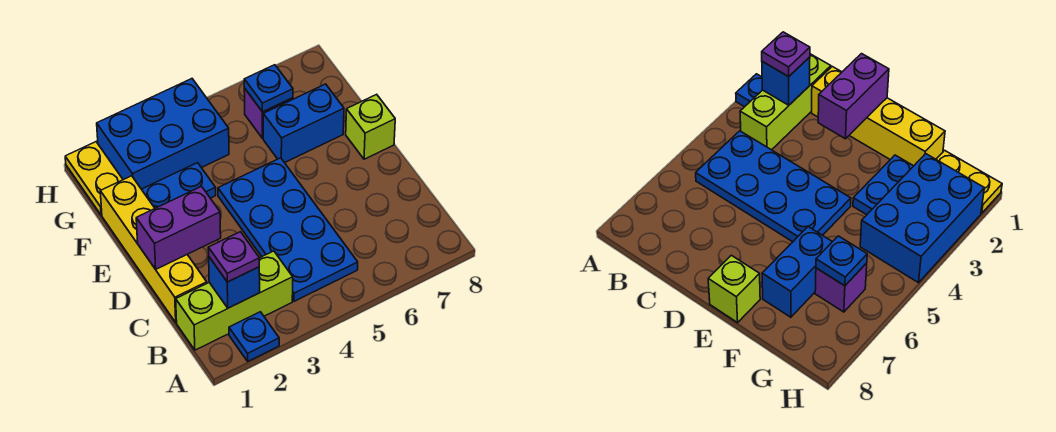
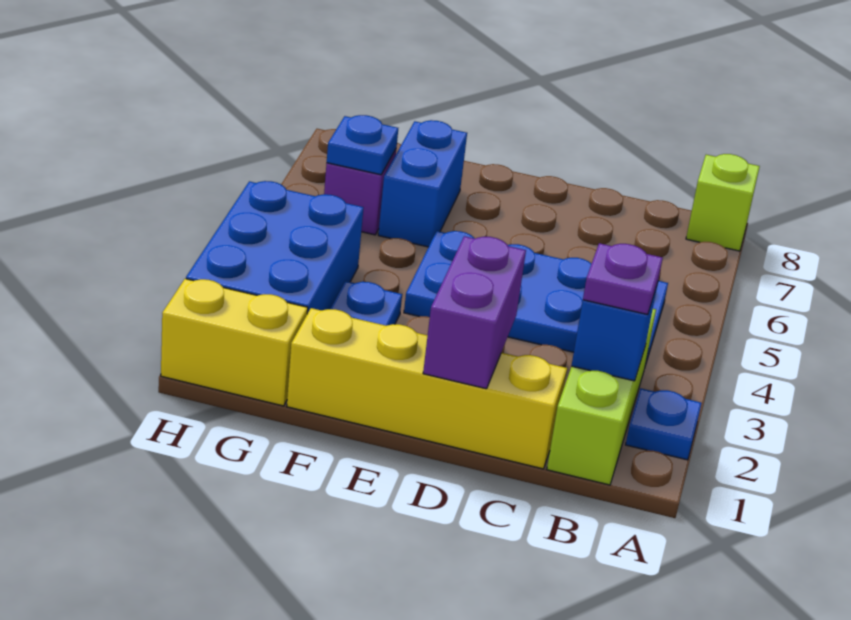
lime 1x1 brick [346,94,395,159] -> lime 1x1 brick moved to [686,154,760,251]
yellow 1x2 plate [65,142,123,215] -> yellow 1x2 brick [161,279,308,406]

